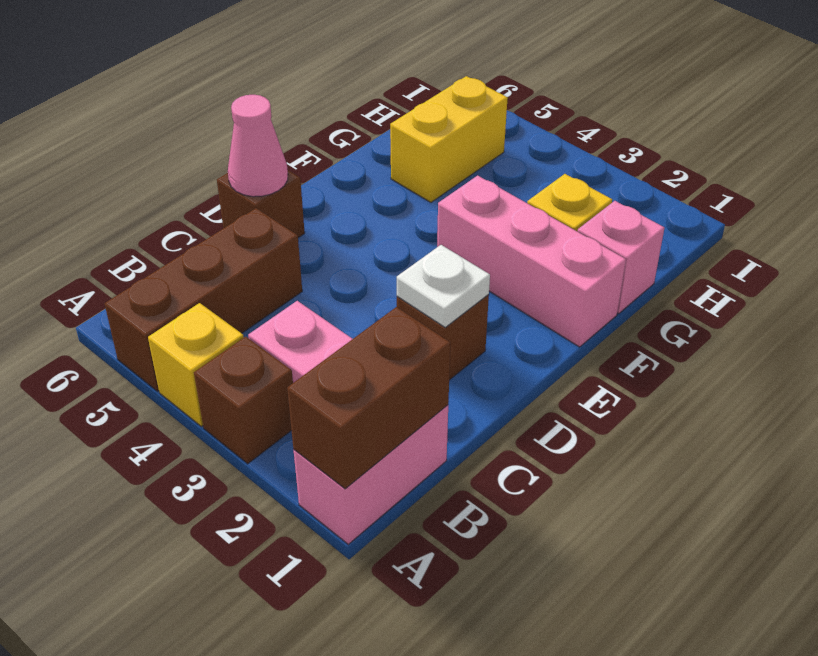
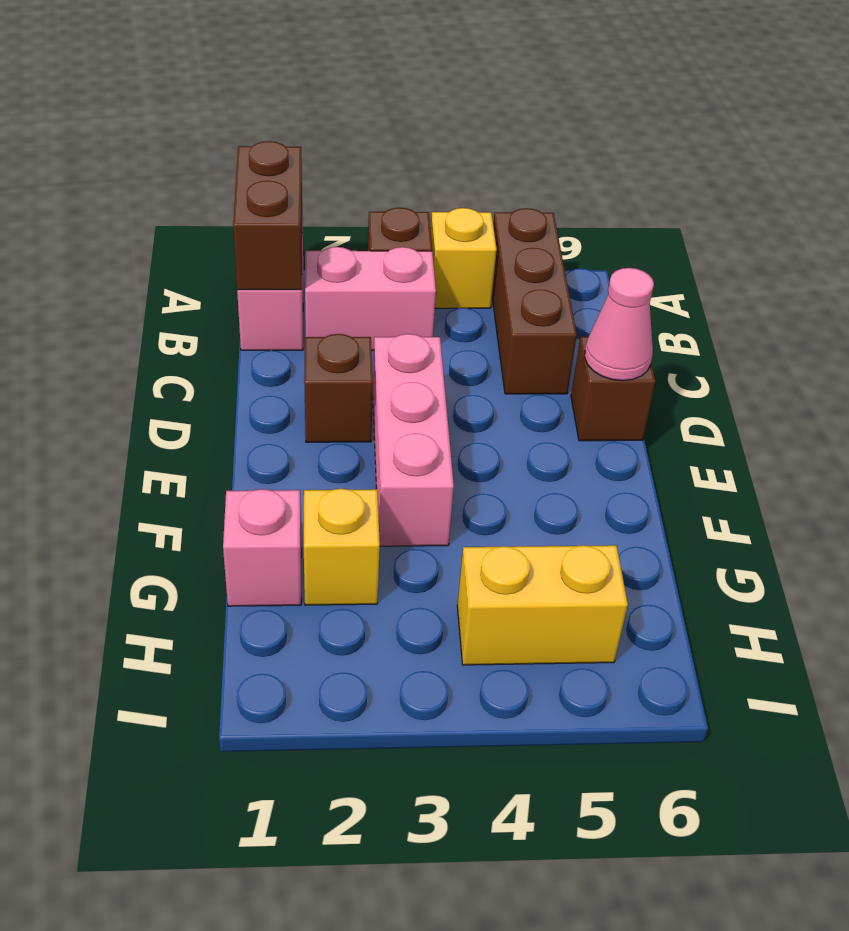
white 1x1 plate [397,245,490,327] -> none
pink 1x3 brick [437,176,626,347] -> pink 1x3 brick turned to [373,334,454,546]
yellow 1x2 brick [390,76,508,202] -> yellow 1x2 brick turned to [457,545,628,665]

